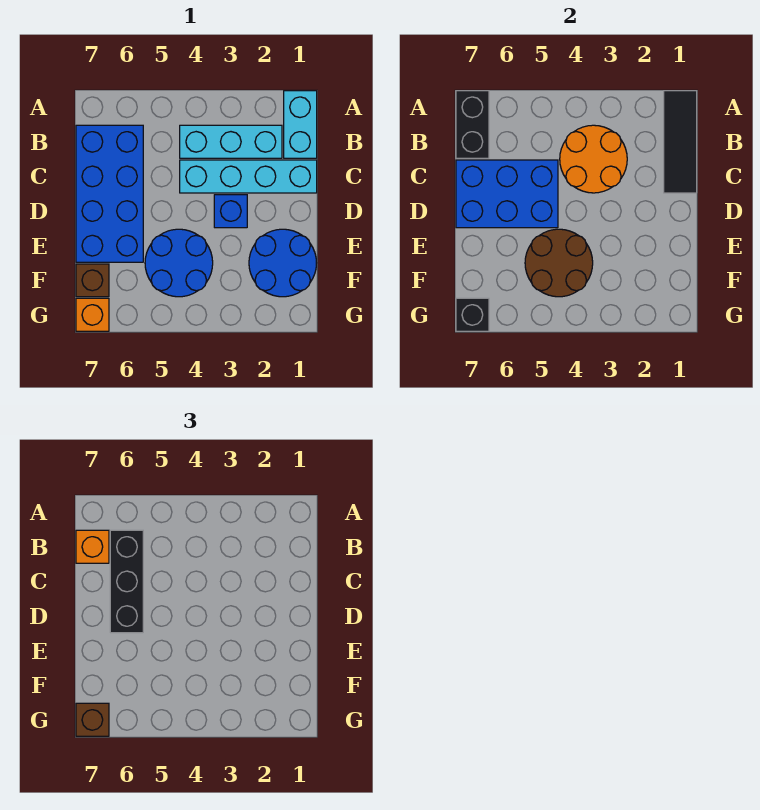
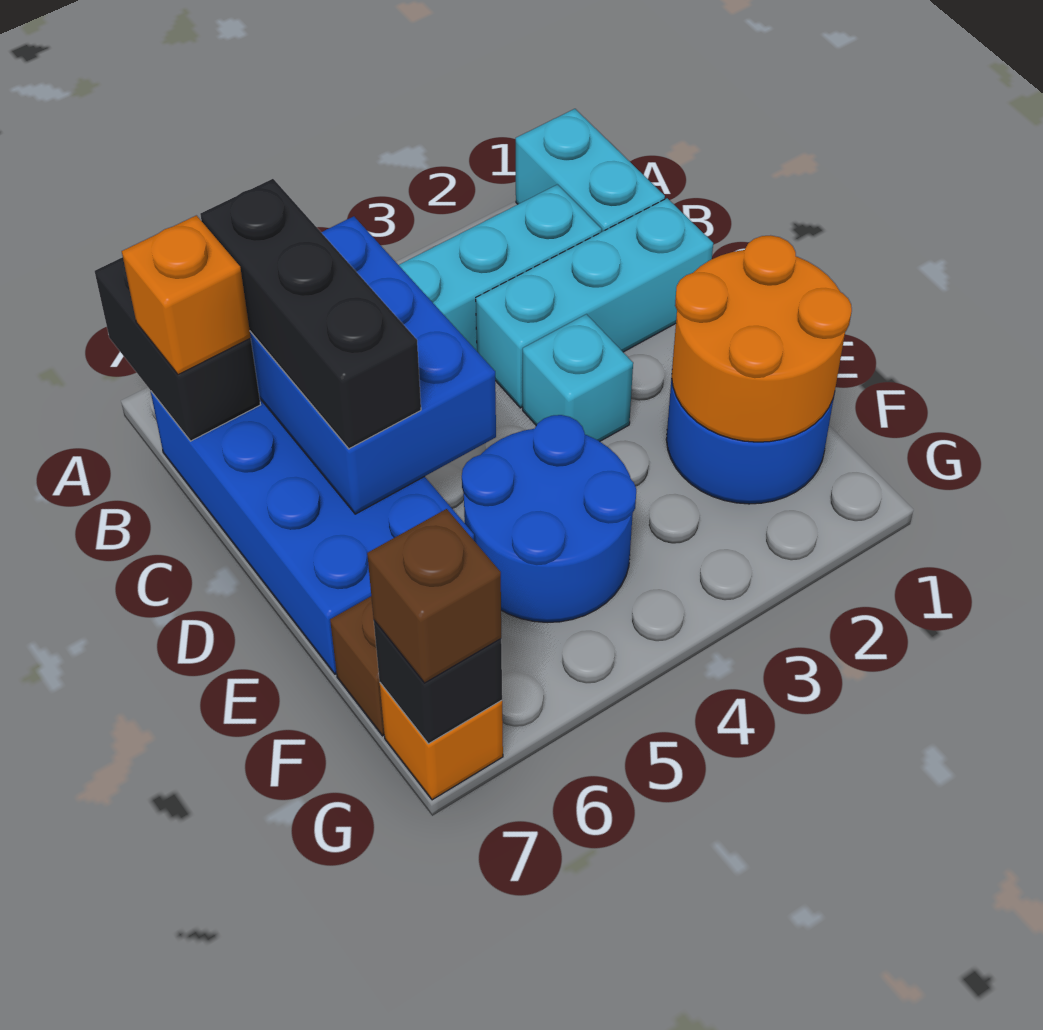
black 1x3 tile [664,91,697,193] -> none
orange 2x2 round brick [560,125,627,193] -> orange 2x2 round brick moved to [672,235,852,442]
cyan 1x4 brick [180,160,317,193] -> cyan 1x3 brick [476,198,713,408]
blue 2x3 brick [456,160,558,228] -> blue 2x3 brick turned to [250,216,496,514]
blue 1x1 brick [214,195,247,228] -> cyan 1x1 brick [523,314,633,441]
brown 2x2 round brick [525,229,593,297] -> none

